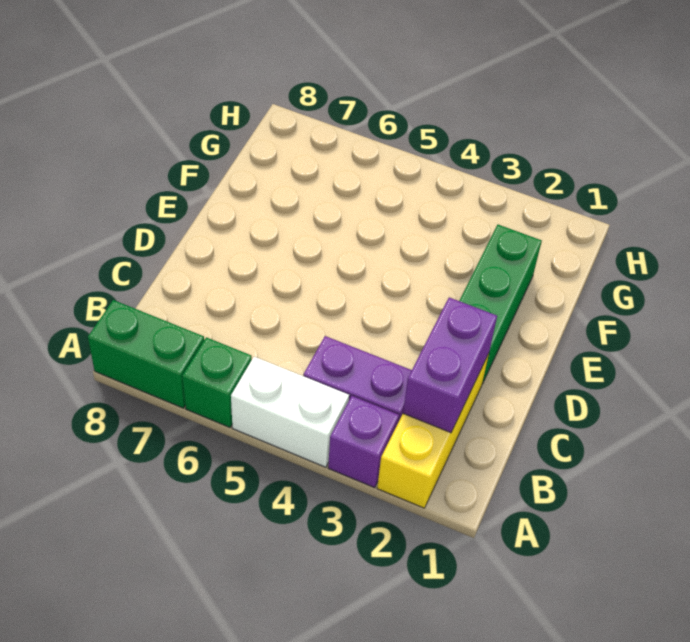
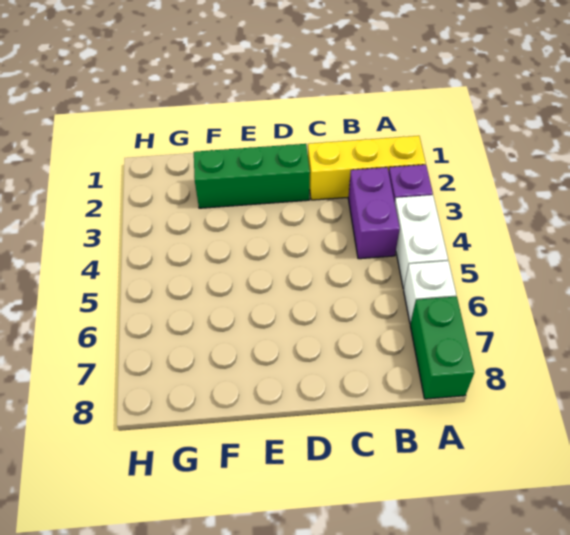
green 1x1 brick [182,337,252,427] -> white 1x1 brick [404,261,456,324]
purple 1x2 brick [403,297,497,433] -> none

